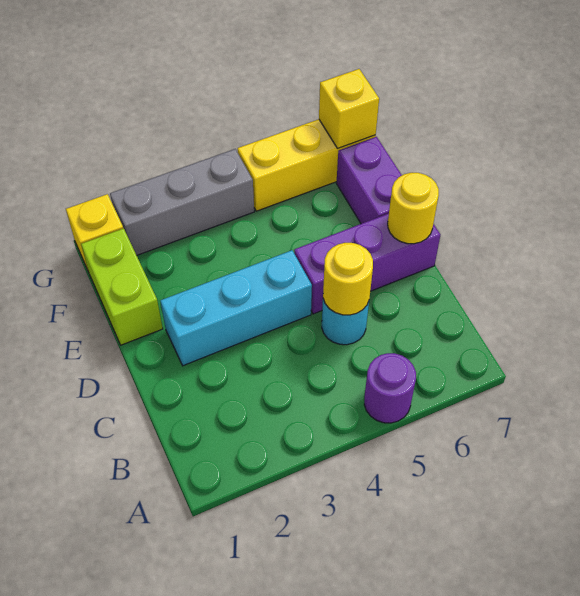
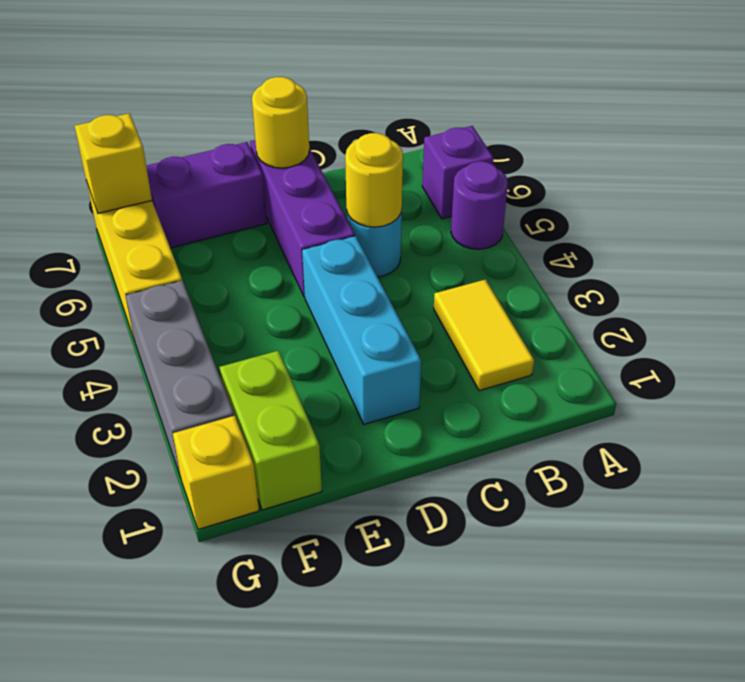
none -> purple 1x1 brick [422,126,494,219]
none -> yellow 1x2 tile [434,279,534,391]
lime 1x2 brick [81,228,163,345] -> lime 1x2 brick turned to [220,351,322,510]

